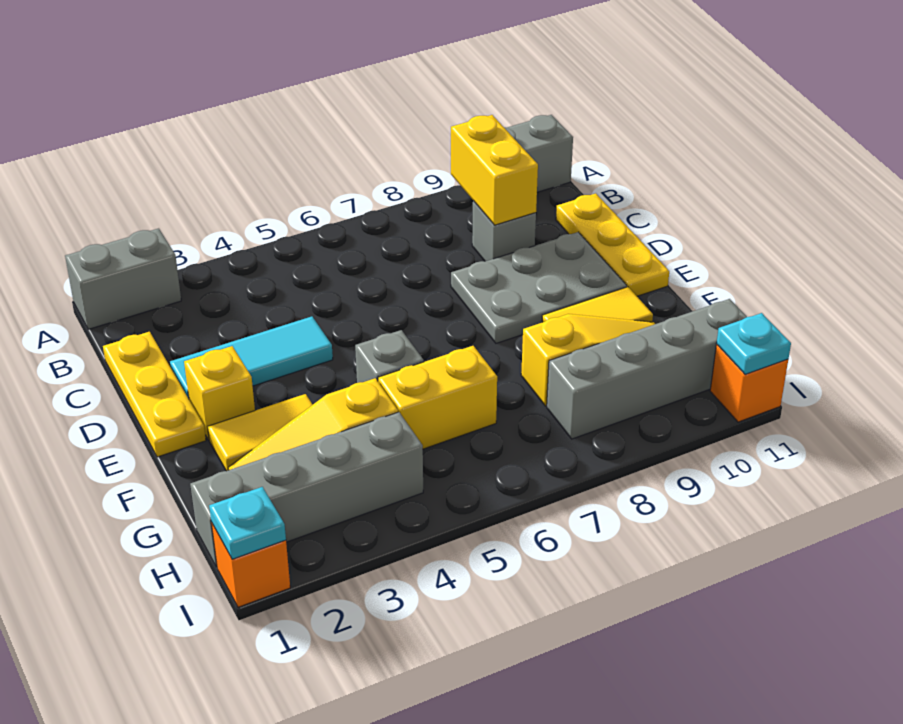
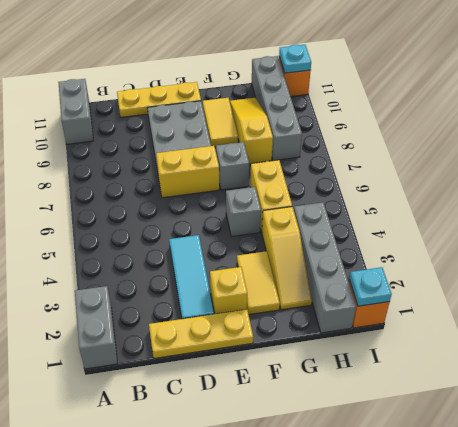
yellow 1x2 brick [451,115,538,225] -> yellow 1x2 brick moved to [156,146,219,198]
grey 1x1 brick [472,201,536,261] -> grey 1x1 brick moved to [216,142,249,190]

